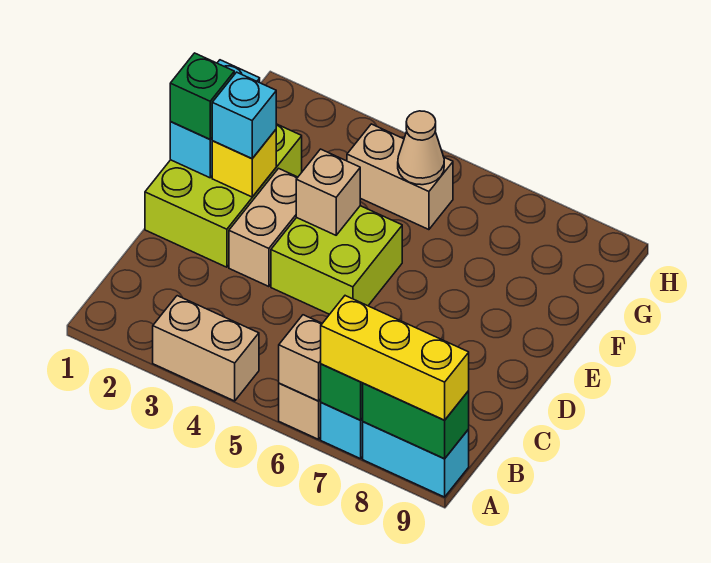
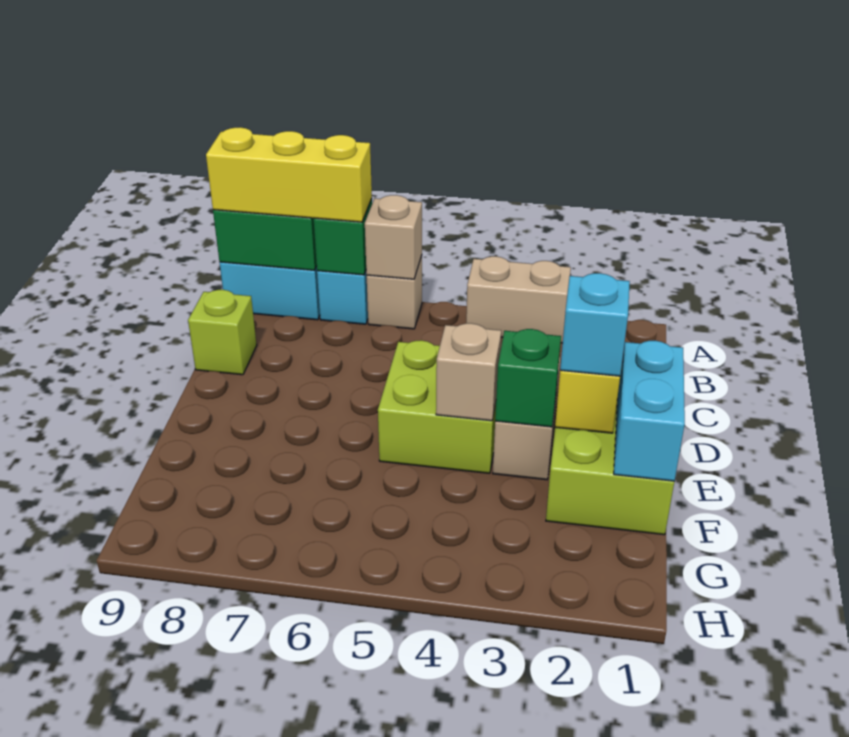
none -> lime 1x1 brick [188,290,257,375]
green 1x1 brick [170,53,234,139] -> green 1x1 brick moved to [495,329,561,427]
tan 1x2 brick [347,124,453,230] -> none
tan 1x1 cone [398,111,444,185] -> none

